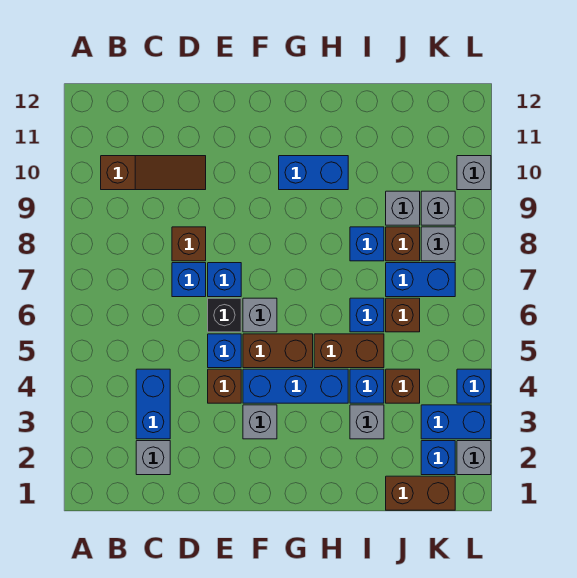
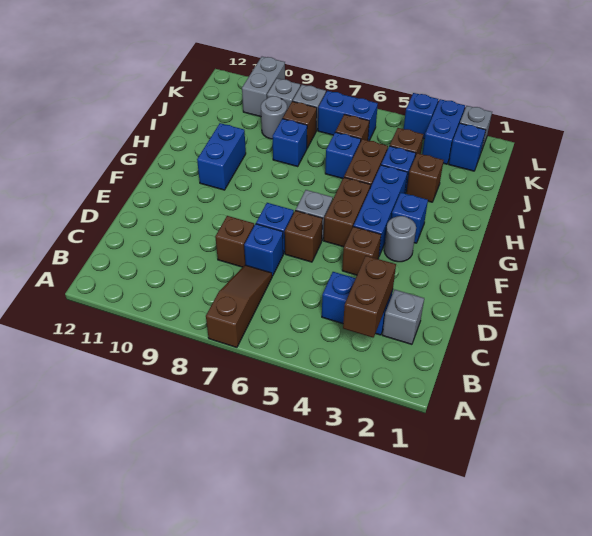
brown 1x3 slope [101,156,206,190] -> brown 1x3 slope moved to [206,265,272,347]
blue 1x1 brick [208,334,241,368] -> blue 1x1 brick moved to [391,193,428,243]
black 1x1 brick [208,298,241,332] -> brown 1x1 brick [285,210,323,262]
grey 1x1 brick [243,405,277,439] -> grey 1x1 round brick [384,216,416,262]
grey 1x1 brick [350,405,384,439] -> brown 1x1 brick [406,153,444,202]
brown 1x2 brick [386,476,455,510] -> brown 1x2 brick moved to [343,256,396,338]
blue 1x2 brick [386,263,455,297] -> blue 1x2 brick turned to [318,91,378,141]
grey 1x1 brick [386,191,420,225] -> grey 1x1 round brick [261,96,287,139]
grey 1x1 brick [457,156,491,190] -> grey 1x2 brick [242,57,285,117]

